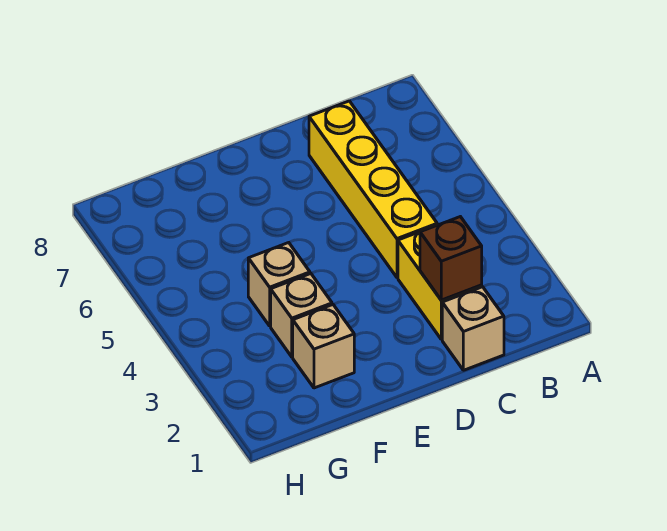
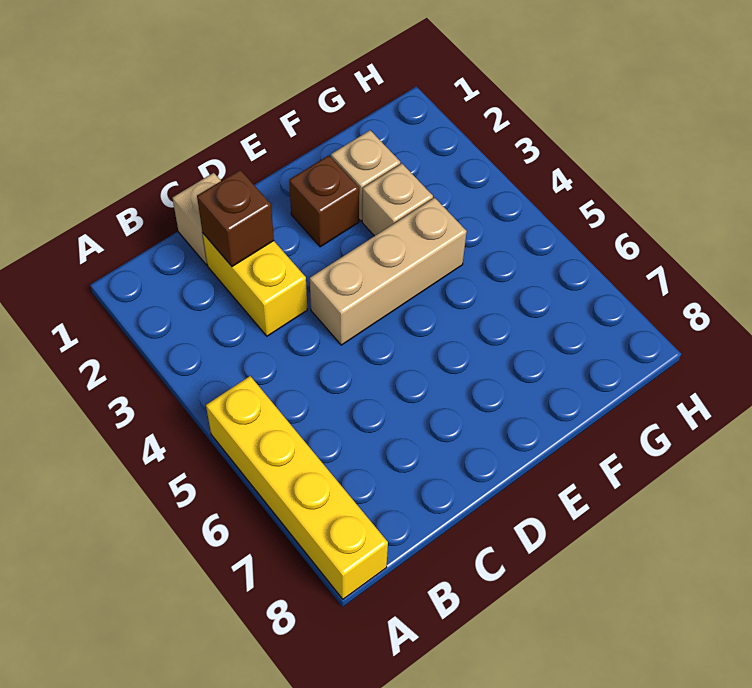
yellow 1x4 brick [309,101,437,277] -> yellow 1x4 brick moved to [206,376,388,599]
none -> brown 1x1 brick [289,156,359,247]
tan 1x1 brick [248,243,310,326] -> tan 1x3 brick [310,198,467,345]

